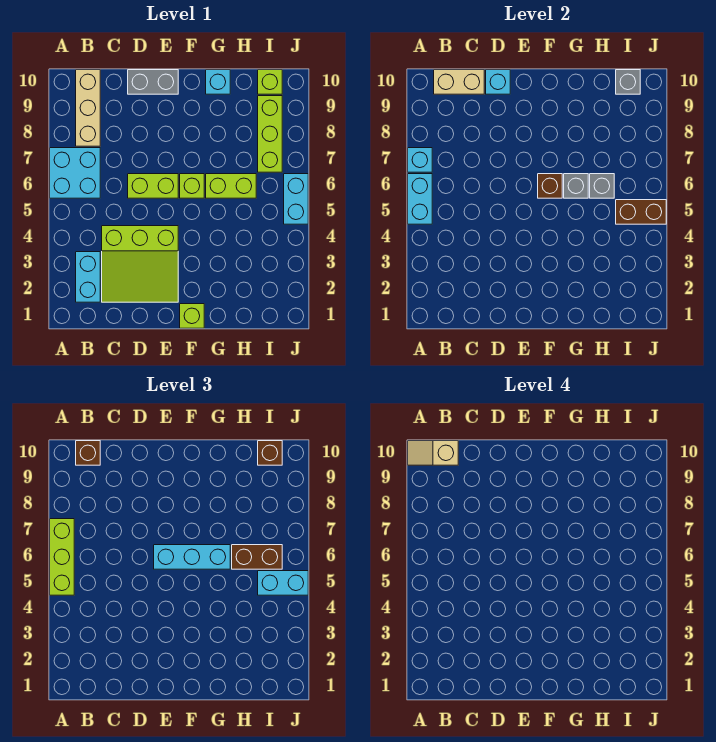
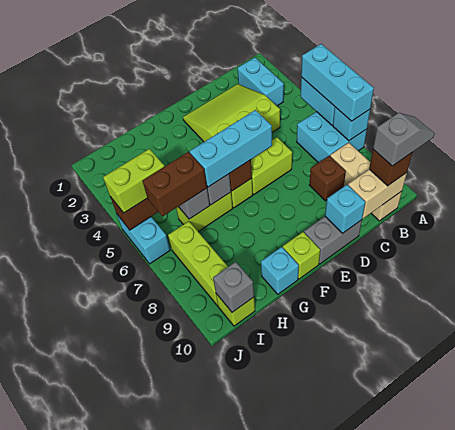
lime 1x3 brick [50,519,74,595] -> cyan 1x3 brick [301,44,374,121]
tan 1x2 slope [408,441,458,465] -> grey 1x2 slope [373,113,435,166]
lime 1x1 brick [180,304,204,328] -> lime 1x1 brick moved to [283,232,320,279]
cyan 1x2 brick [258,571,308,595] -> lime 1x2 brick [103,149,164,213]
brown 1x1 brick [258,441,282,465] -> brown 1x1 brick moved to [310,156,346,201]

